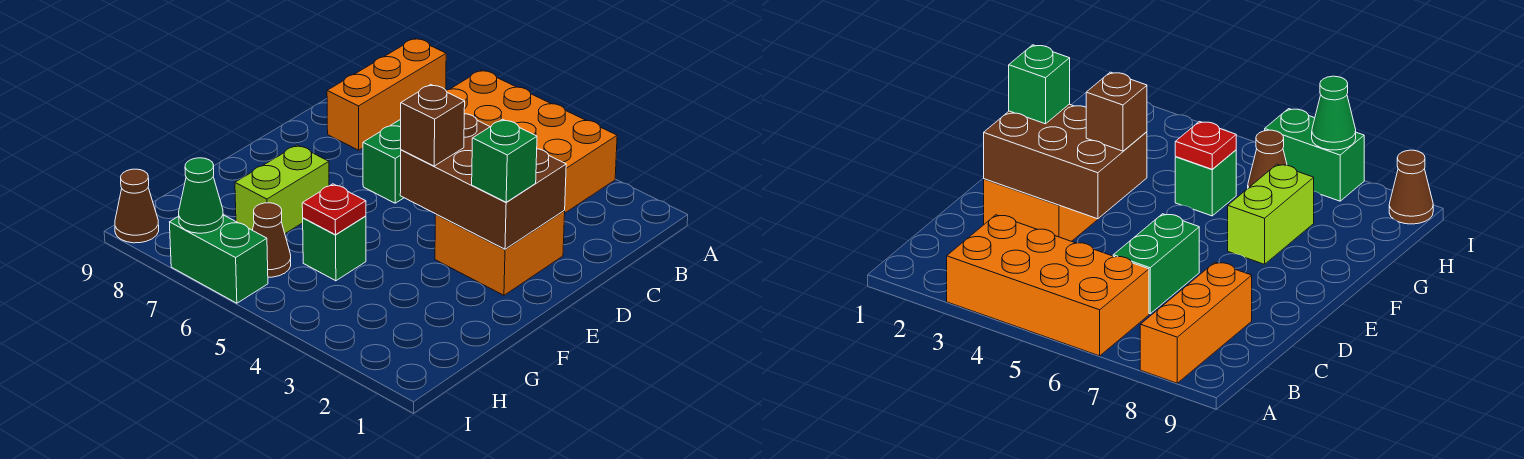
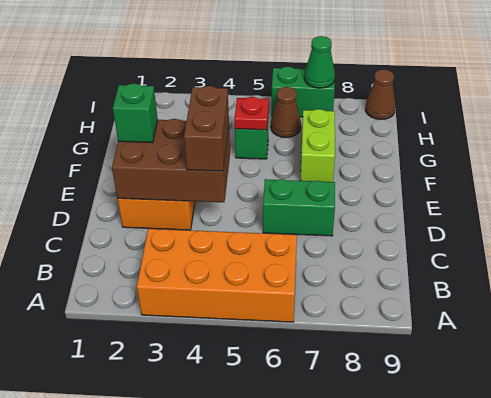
orange 1x3 brick [327,39,446,150] -> none
green 1x2 brick [363,119,404,203] -> green 1x2 brick turned to [263,179,335,236]
brown 1x1 brick [401,85,465,166] -> brown 1x2 brick [184,86,229,171]

